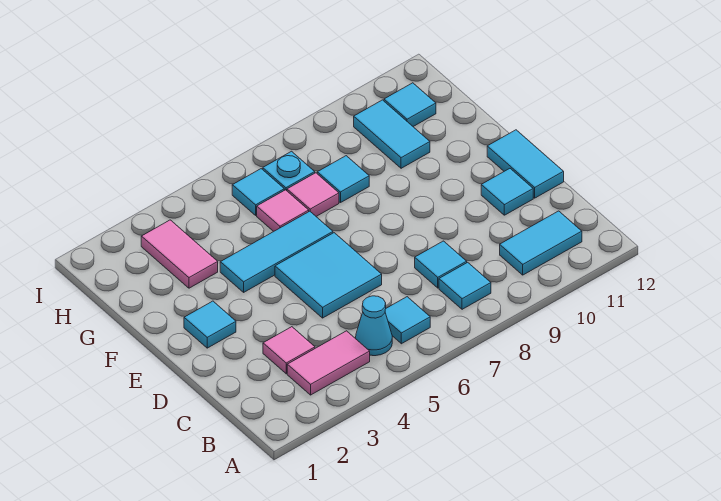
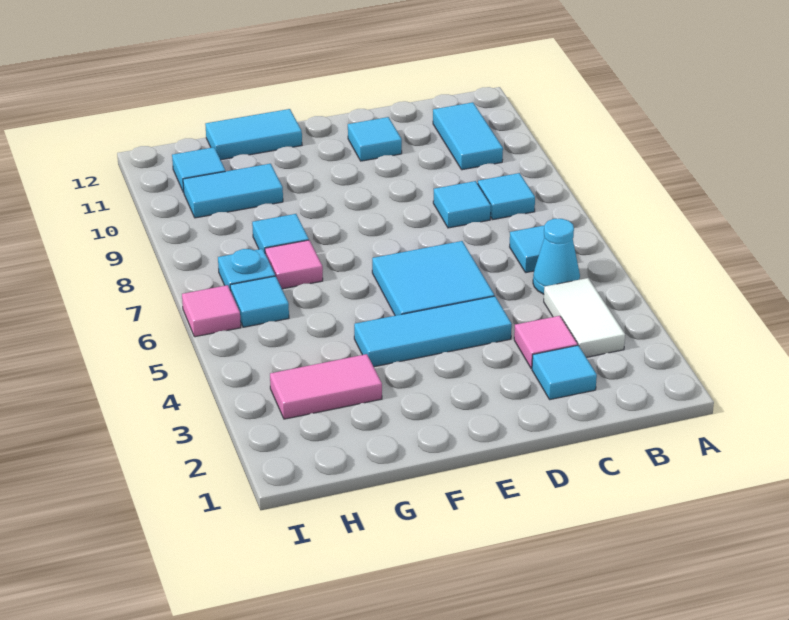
pink 1x2 tile [287,331,370,395] -> white 1x2 tile [544,278,625,357]
cyan 1x2 tile [487,130,564,198] -> cyan 1x2 tile moved to [205,109,302,160]
cyan 1x1 tile [184,301,236,348] -> cyan 1x1 tile moved to [532,345,597,400]
cyan 1x3 tile [220,211,333,292] -> cyan 1x3 tile turned to [354,296,512,367]
pink 1x1 tile [257,190,309,231] -> pink 1x1 tile moved to [182,285,241,337]

